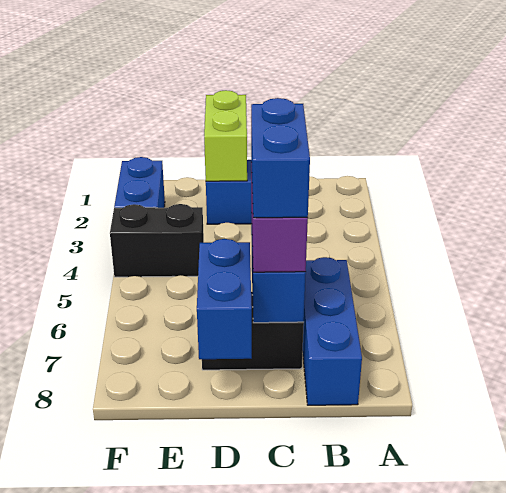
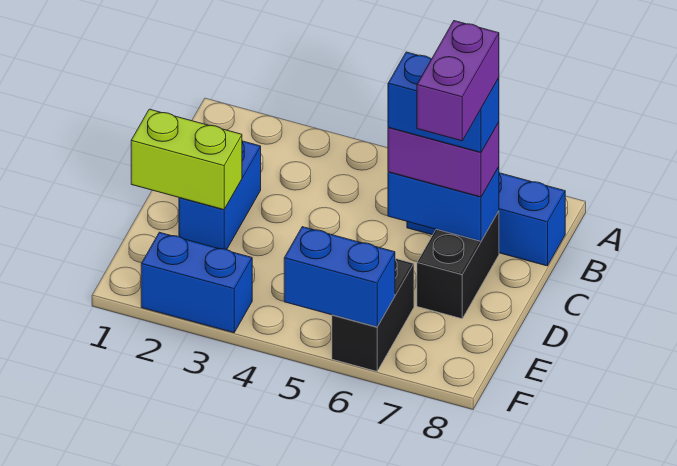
none -> purple 1x2 brick [417,21,499,141]
blue 1x2 brick [197,239,252,359] -> blue 1x2 brick moved to [284,227,395,327]
black 1x2 brick [110,204,204,277] -> black 1x2 brick moved to [332,259,414,371]

